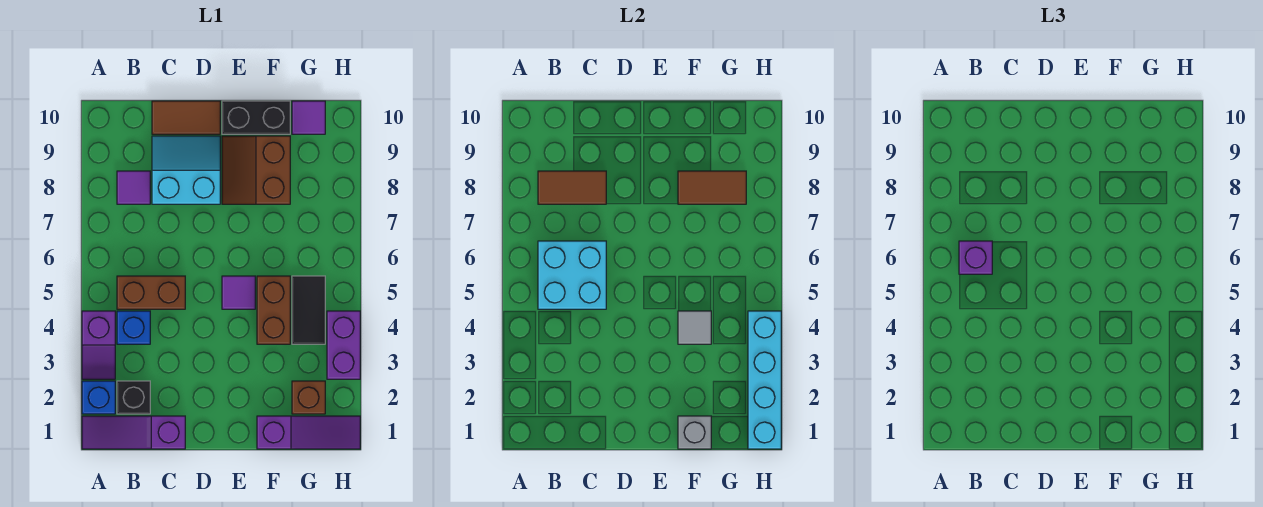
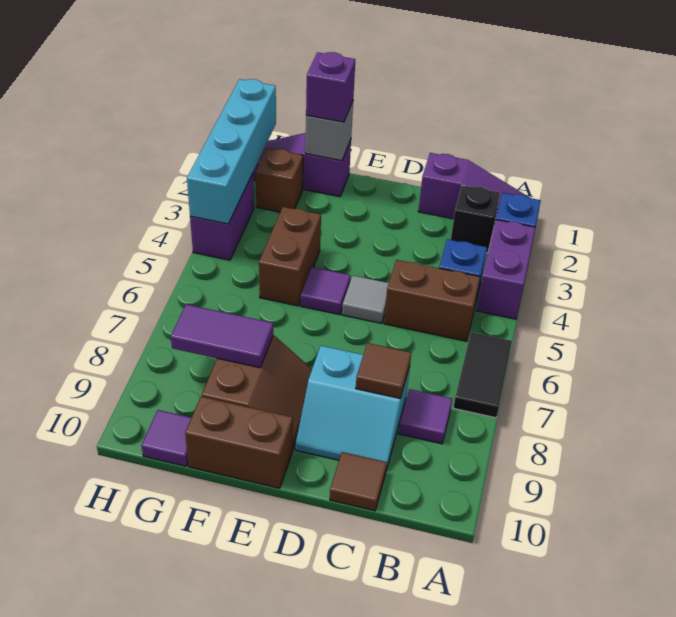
purple 1x2 slope [82,311,115,379] -> purple 1x2 brick [476,220,535,319]
cyan 2x2 brick [538,241,606,309] -> none
purple 1x1 brick [959,241,992,274] -> purple 1x1 brick moved to [306,52,355,122]
brown 1x2 tile [538,171,606,204] -> brown 1x1 tile [356,343,411,399]
brown 1x2 tile [152,101,220,134] -> brown 1x1 tile [330,452,387,511]
black 1x2 brick [222,101,290,134] -> brown 1x2 brick [185,396,293,488]
grey 1x1 tile [678,311,711,344] -> grey 1x1 tile moved to [342,276,389,323]
brown 1x2 tile [678,171,746,204] -> purple 1x2 tile [171,304,273,368]
black 1x2 tile [292,276,325,344] -> black 1x2 tile moved to [453,332,512,418]

